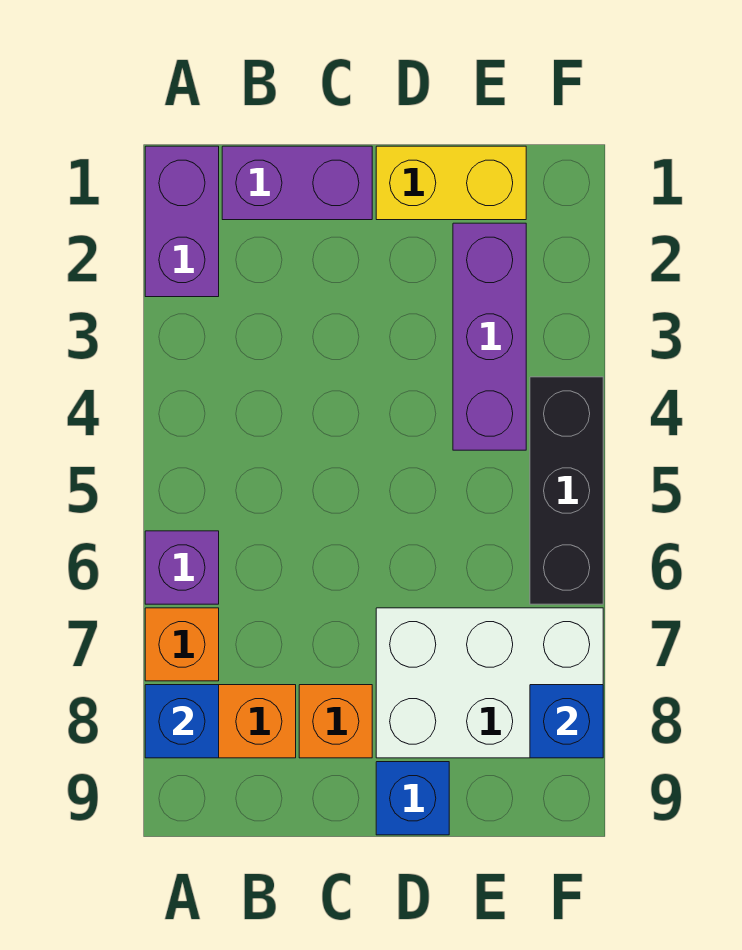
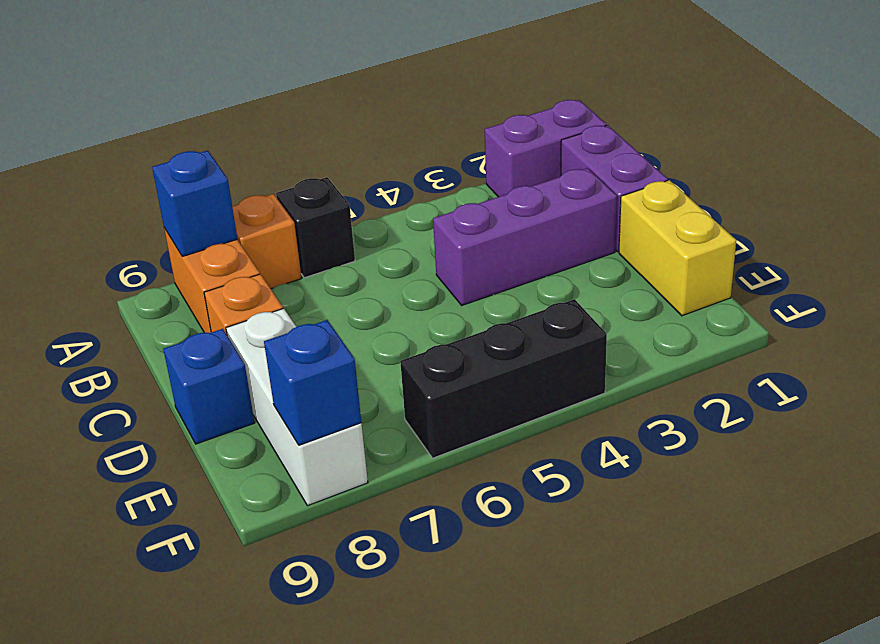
purple 1x1 brick [145,531,219,604] -> black 1x1 brick [276,177,355,278]
white 2x3 brick [376,608,603,758] -> white 1x3 brick [226,308,368,506]
purple 1x3 brick [453,223,526,450] -> purple 1x3 brick moved to [433,168,617,305]

